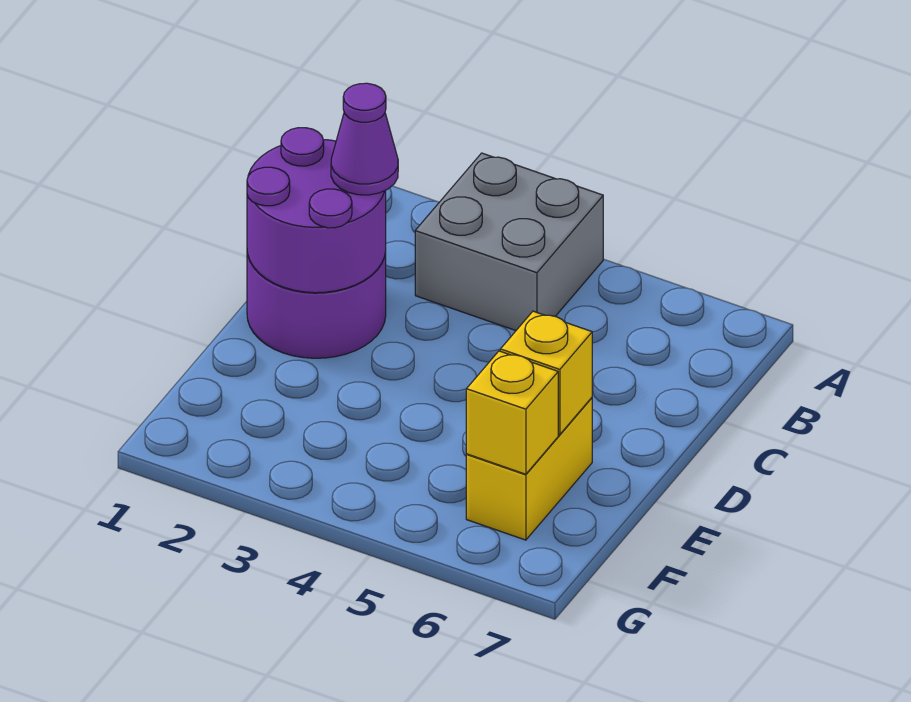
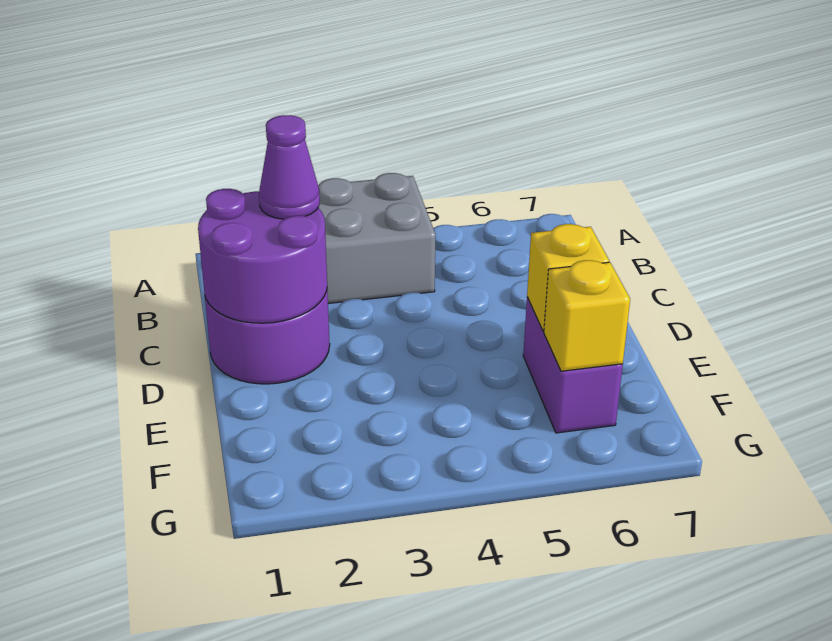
yellow 1x2 brick [466,398,592,540] -> purple 1x2 brick [523,297,623,433]

